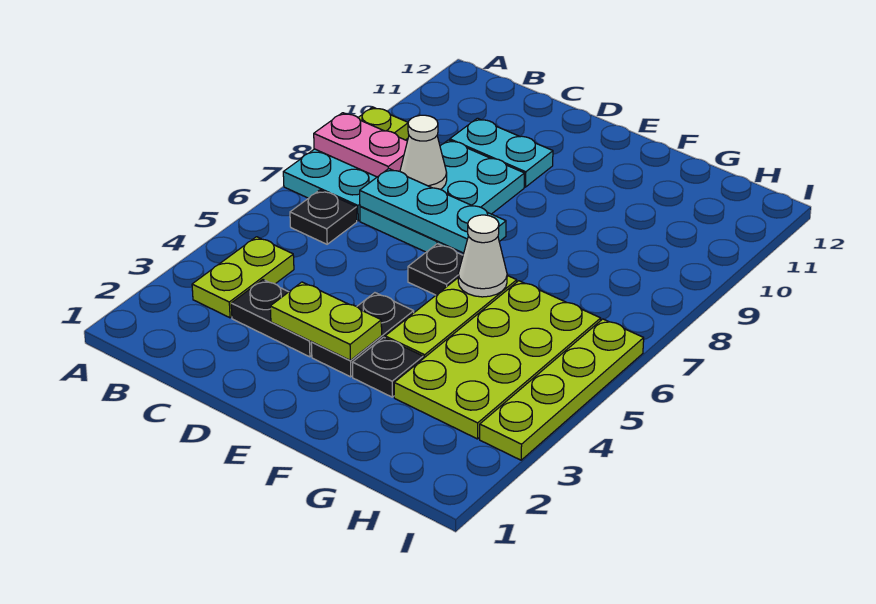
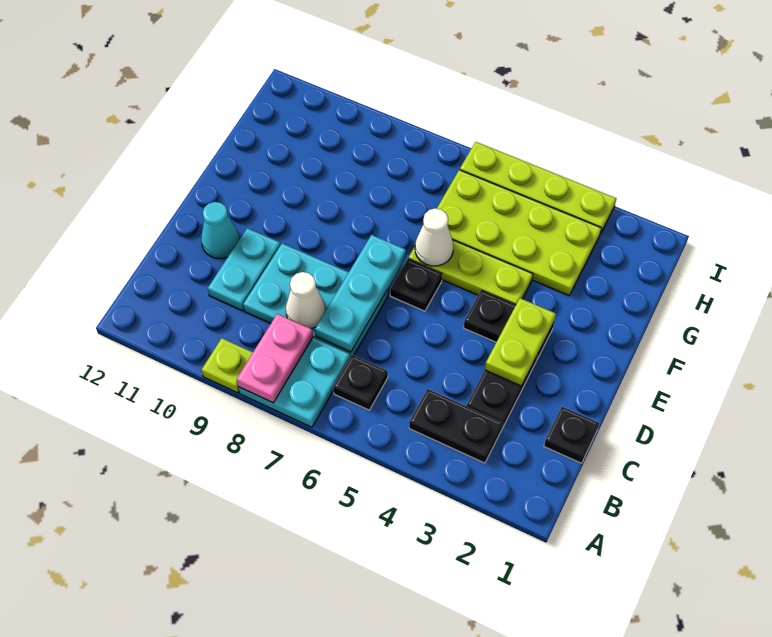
lime 1x2 plate [192,237,294,318] -> black 1x2 plate [409,389,503,463]
none -> cyan 1x1 cone [201,202,239,258]
black 1x1 plate [352,337,423,397] -> black 1x1 plate moved to [544,407,599,463]

